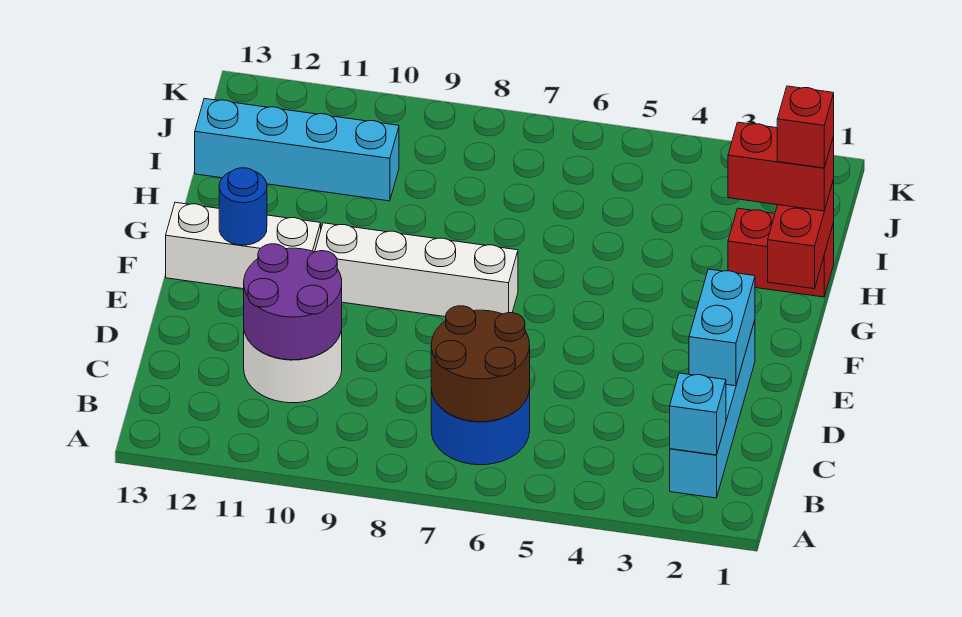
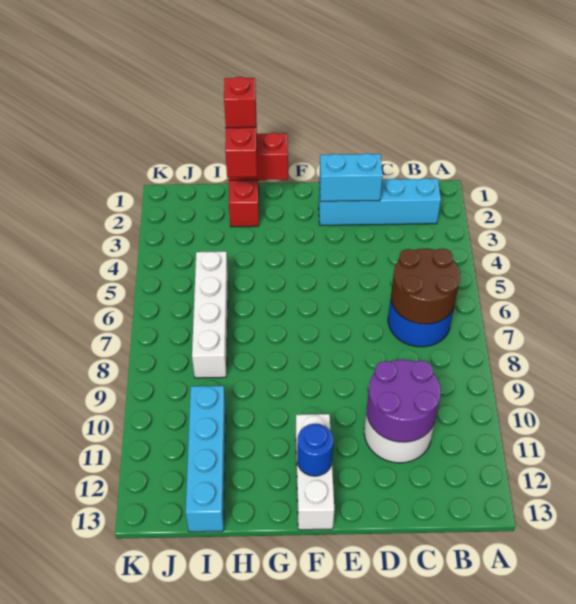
cyan 1x1 brick [670,373,726,455] -> none
white 1x4 brick [315,223,518,317] -> white 1x4 brick moved to [192,251,228,378]

